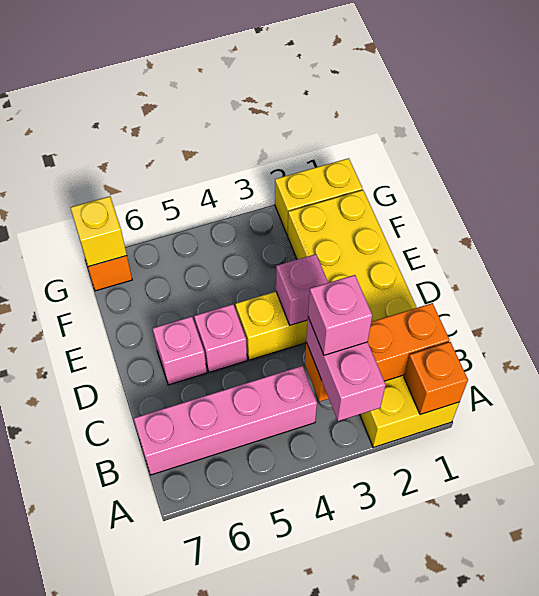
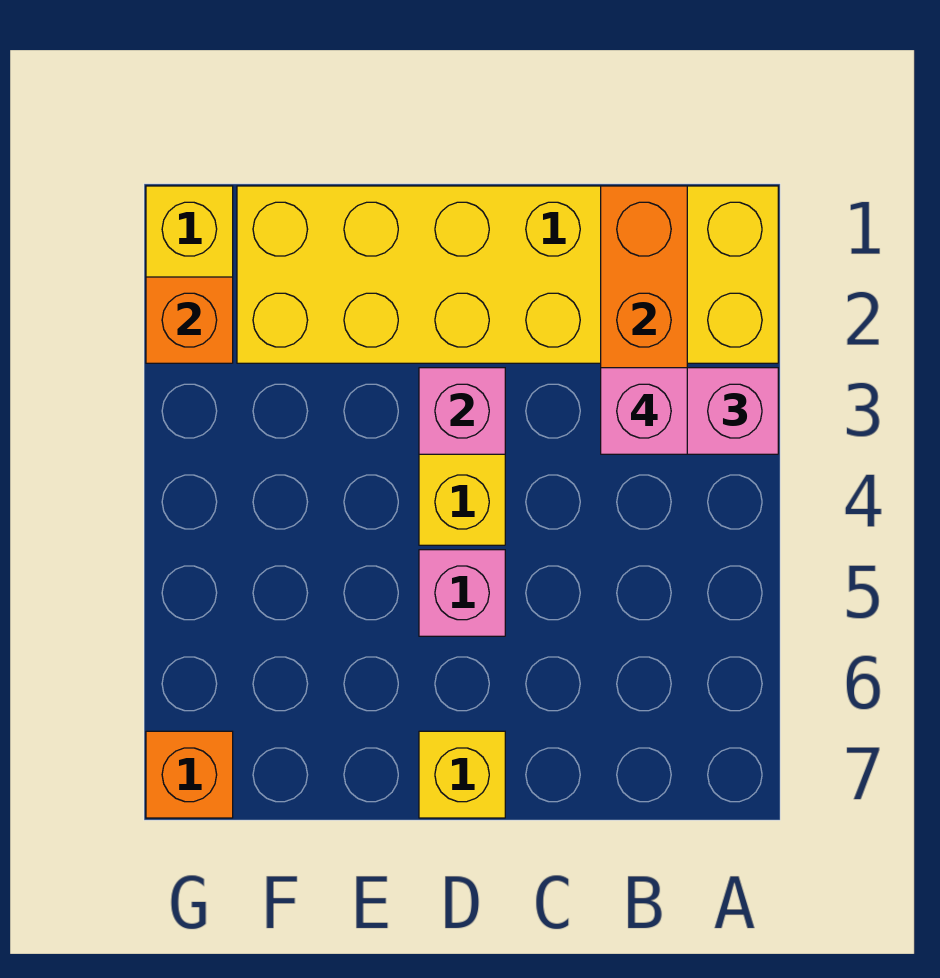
orange 1x1 brick [404,342,468,415] -> orange 1x1 brick moved to [146,277,233,363]
pink 1x4 brick [134,366,317,475] -> none
pink 1x1 brick [153,317,207,385] -> none
yellow 1x1 brick [70,196,127,267] -> yellow 1x1 brick moved to [419,731,505,818]

